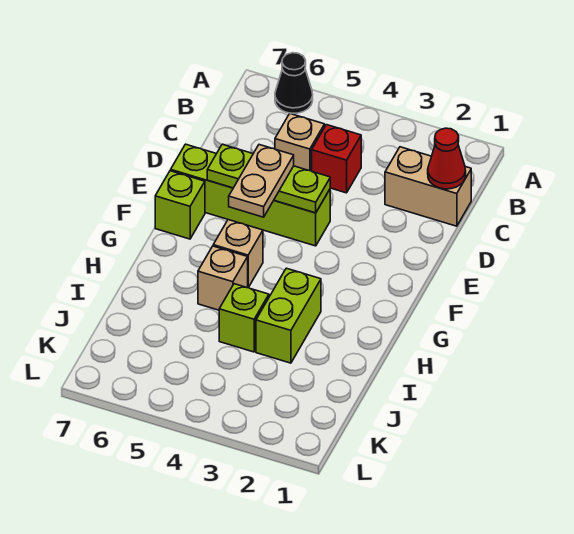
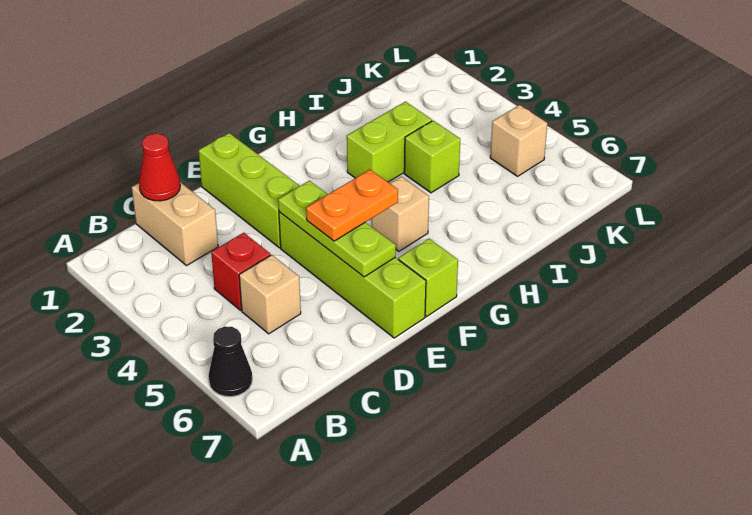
none -> lime 1x3 brick [199,133,299,248]
tan 1x2 plate [229,145,294,217] -> orange 1x2 plate [306,170,398,241]
tan 1x1 brick [198,246,248,310] -> tan 1x1 brick moved to [490,105,547,176]

